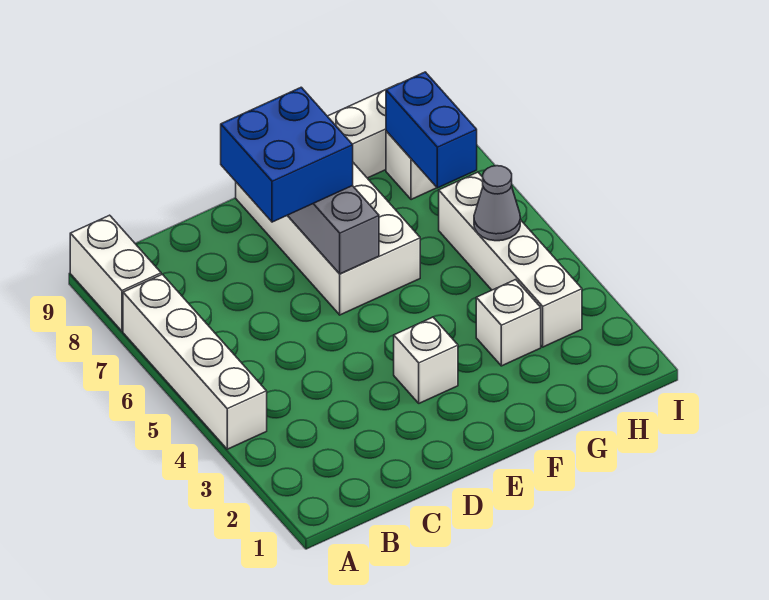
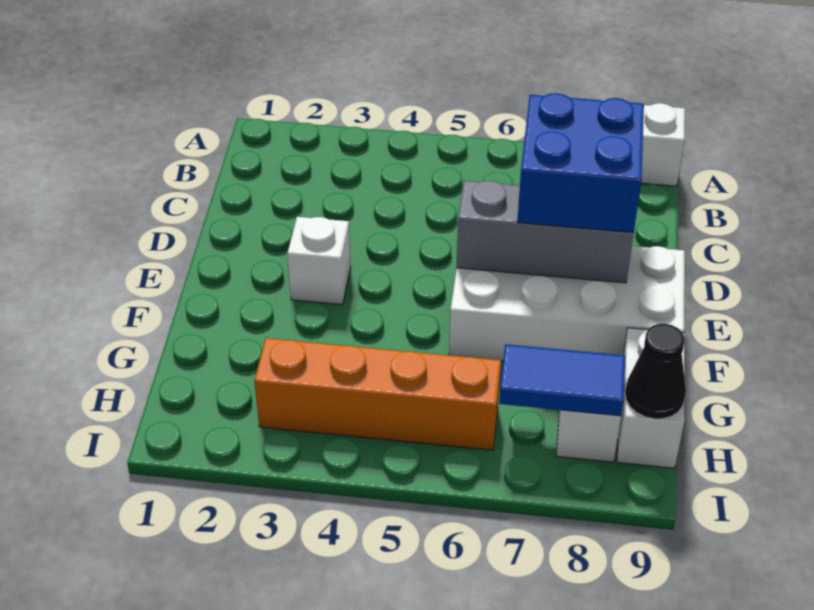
white 1x4 brick [123,274,267,449] -> none
white 1x1 brick [476,280,541,366] -> none
white 1x4 brick [439,172,582,347] -> orange 1x4 brick [254,338,501,450]
grey 1x1 cone [474,166,520,241] -> none
blue 1x2 brick [386,72,477,188] -> blue 1x2 tile [499,344,625,416]
none -> black 1x1 cone [625,324,686,419]

